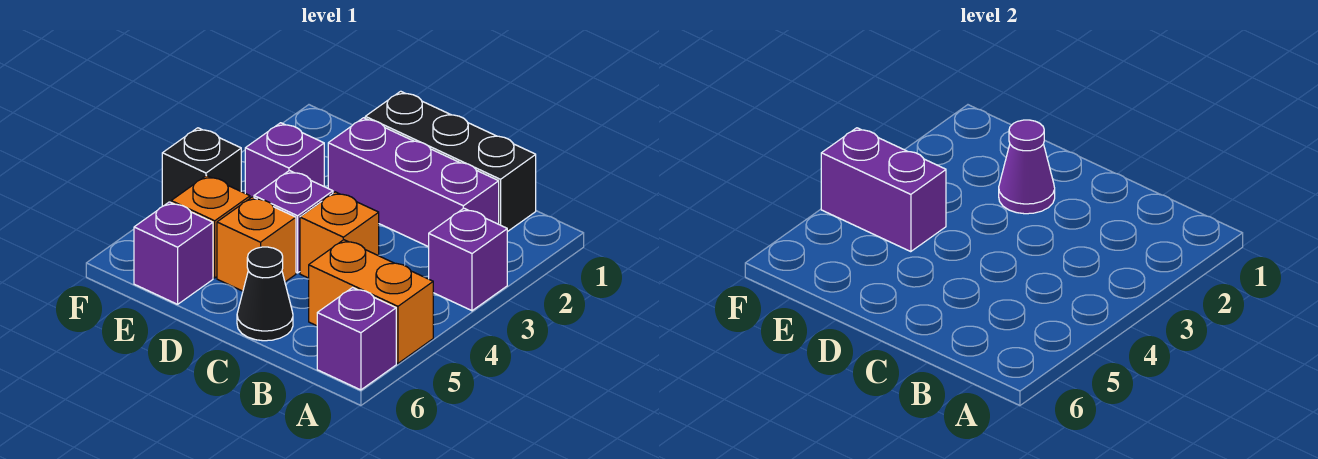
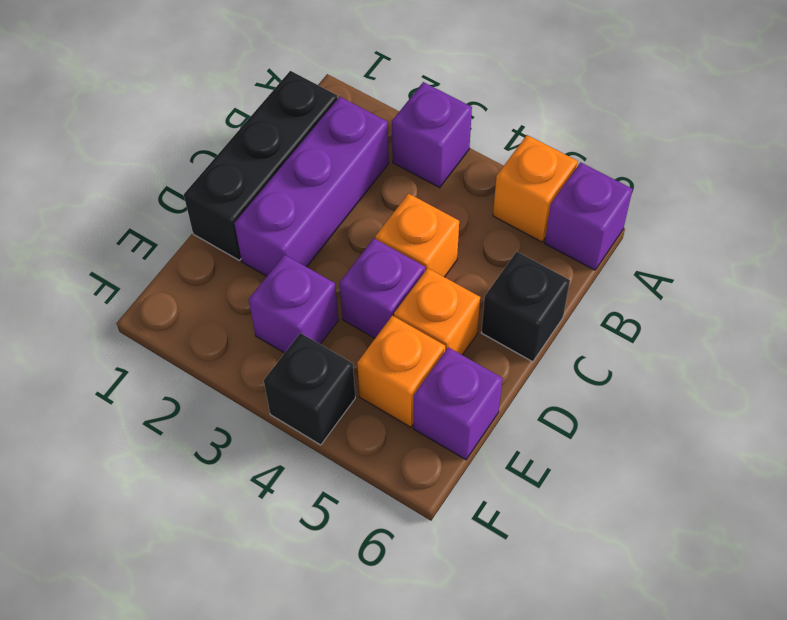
orange 1x2 brick [309,240,433,363] -> orange 1x1 brick [493,135,578,242]
black 1x1 cone [237,247,293,341] -> black 1x1 brick [481,252,570,362]
purple 1x1 cone [999,120,1055,214] -> none
purple 1x2 brick [821,128,946,252] -> none

